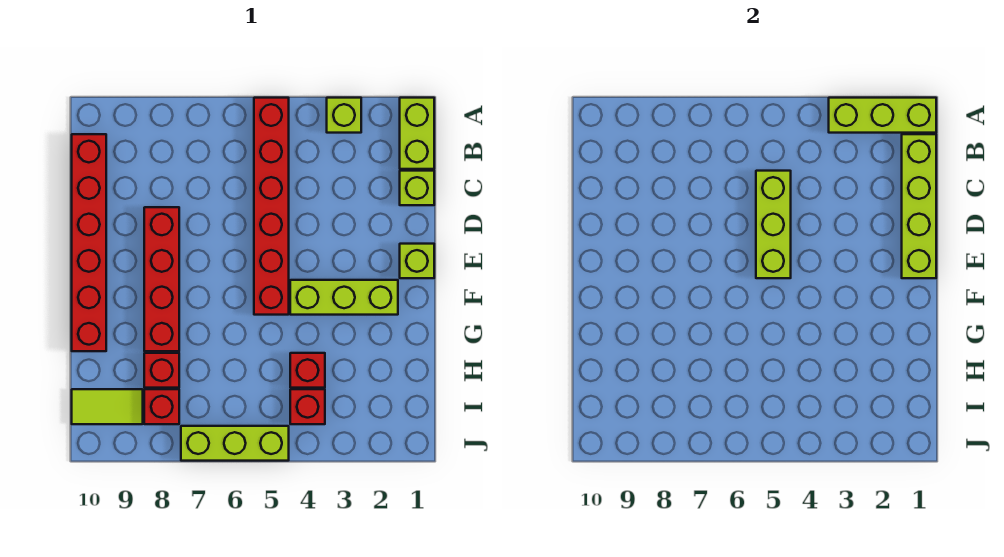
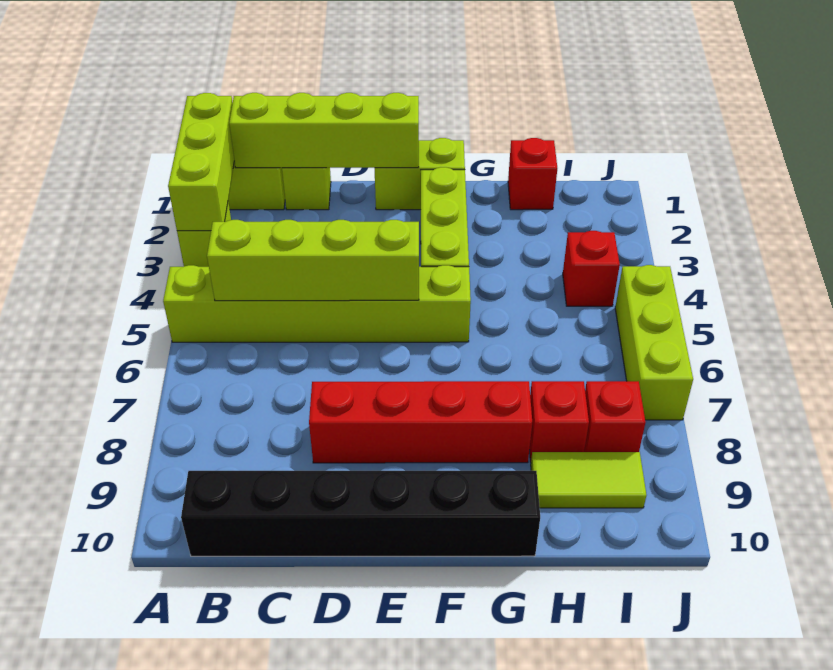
red 1x6 brick [254,98,289,315] -> lime 1x6 brick [163,265,471,342]
red 1x6 brick [72,134,106,351] -> black 1x6 brick [181,471,540,556]
lime 1x3 brick [756,171,791,278] -> lime 1x4 brick [207,220,419,301]
lime 1x1 brick [400,244,434,278] -> lime 1x2 brick [375,138,465,210]
red 1x1 brick [290,353,325,388] -> red 1x1 brick moved to [508,138,557,210]
lime 1x2 tile [72,389,143,424] -> lime 1x2 tile turned to [531,452,646,508]

